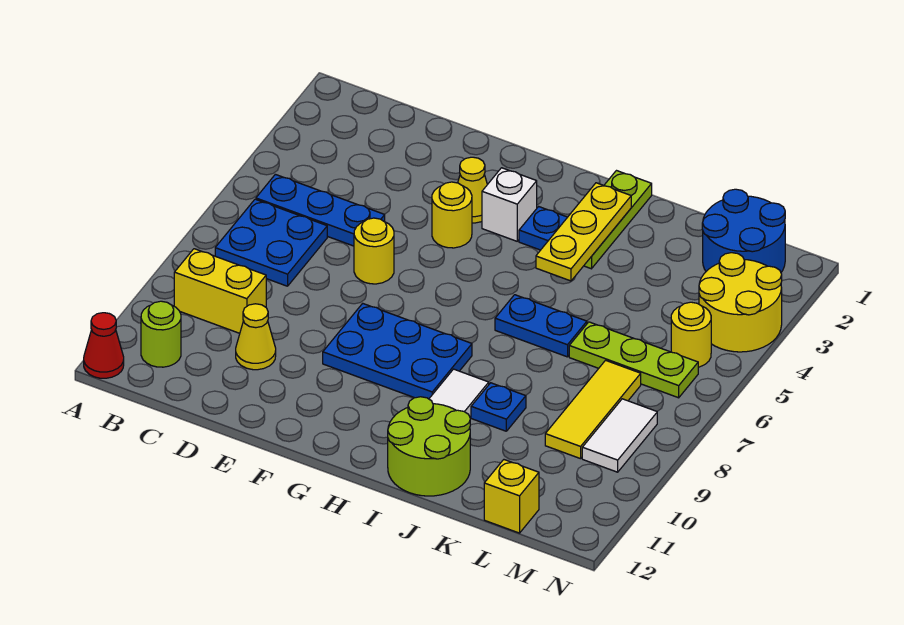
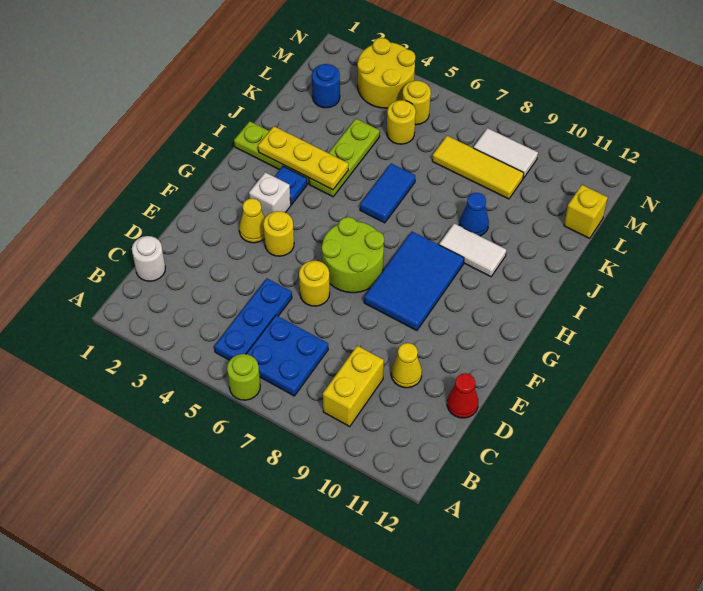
red 1x1 cone [84,313,124,378] -> red 1x1 cone moved to [447,373,478,418]
lime 1x1 round brick [141,301,181,367] -> lime 1x1 round brick moved to [227,354,260,400]
none -> white 1x1 round brick [132,236,165,281]
blue 2x3 plate [323,303,472,399] -> blue 2x3 tile [364,232,464,331]
blue 1x2 plate [495,295,587,357] -> blue 1x2 tile [360,164,415,223]
lime 2x2 round brick [388,397,470,496] -> lime 2x2 round brick moved to [322,217,384,293]
blue 1x1 plate [471,383,526,431] -> blue 1x1 cone [459,193,489,236]
lime 1x3 plate [569,322,698,398] -> lime 1x3 plate moved to [309,119,380,197]
blue 2x2 round brick [702,189,785,272] -> blue 1x1 round brick [312,64,340,108]
none -> yellow 1x1 round brick [387,100,416,144]

